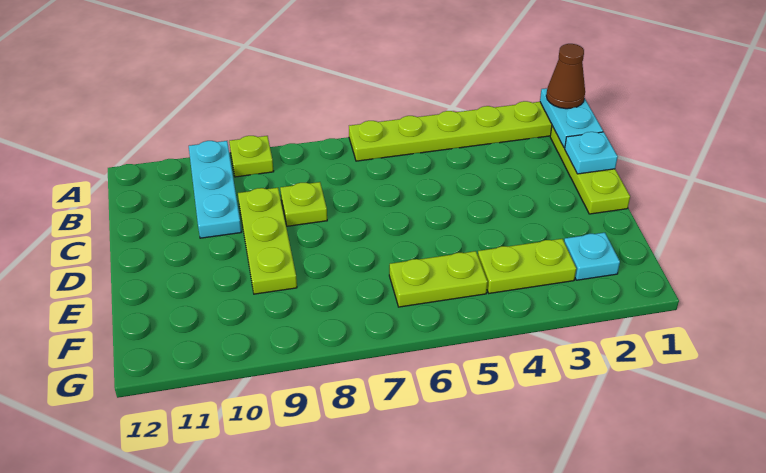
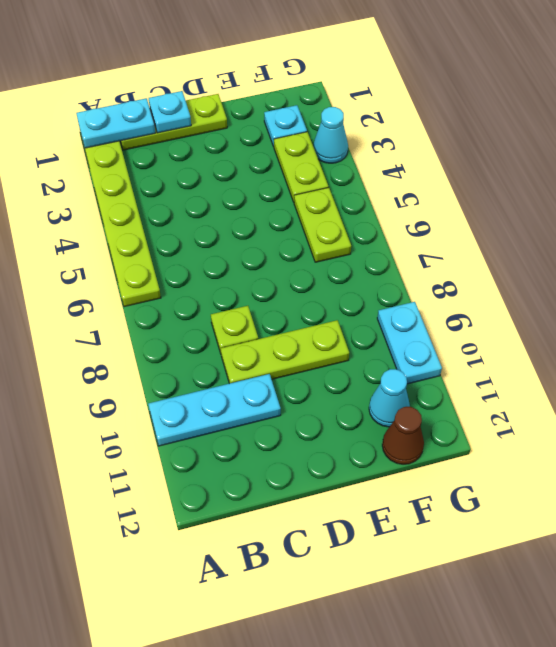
brown 1x1 cone [546,44,585,109] -> brown 1x1 cone moved to [382,407,424,464]
lime 1x1 plate [229,136,274,177] -> none
none -> cyan 1x1 cone [369,369,410,427]
none -> cyan 1x1 cone [313,107,348,163]
none -> cyan 1x2 plate [377,302,442,384]

